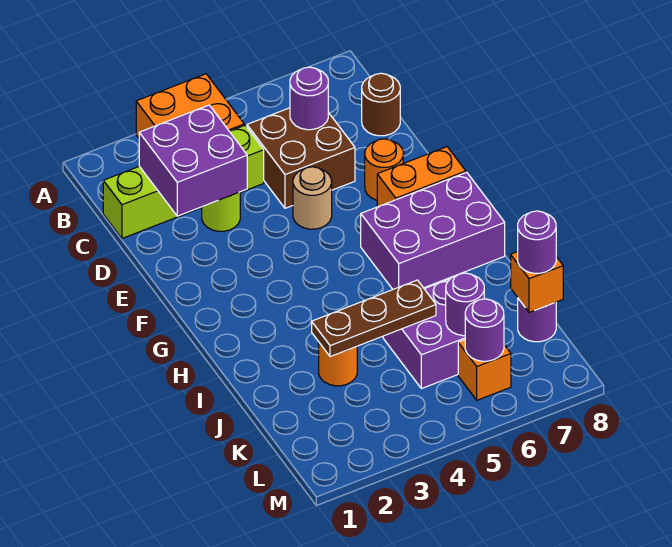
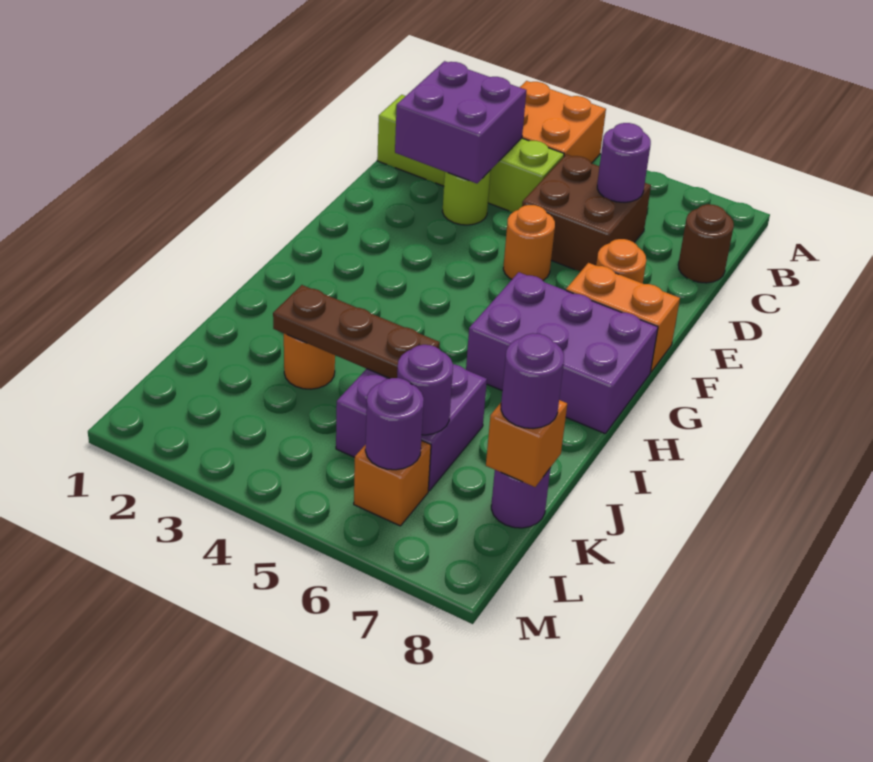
tan 1x1 round brick [293,167,332,229] -> orange 1x1 round brick [503,205,555,280]

